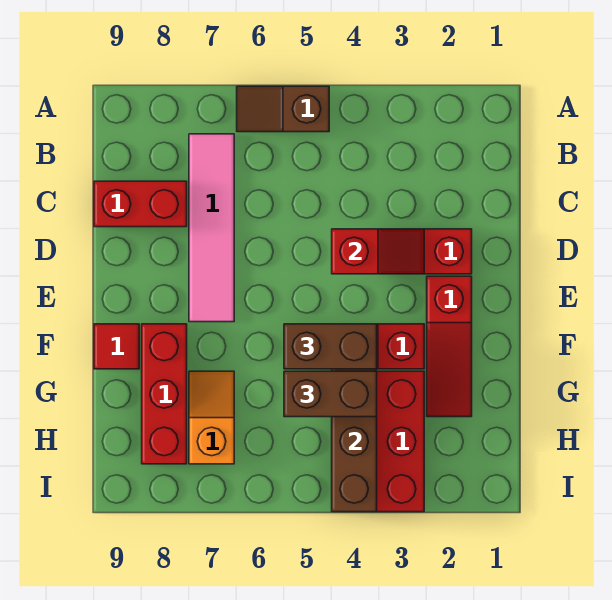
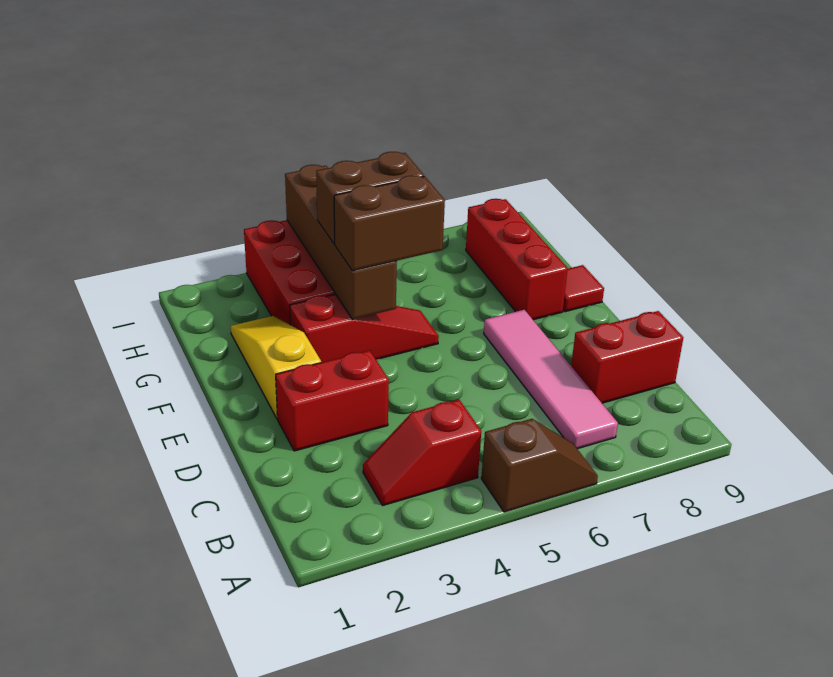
red 1x2 slope [332,229,424,274] -> red 1x2 slope moved to [363,400,481,506]
red 1x3 slope [427,276,472,417] -> yellow 1x3 slope [231,316,321,419]
orange 1x2 slope [189,371,234,464] -> none

